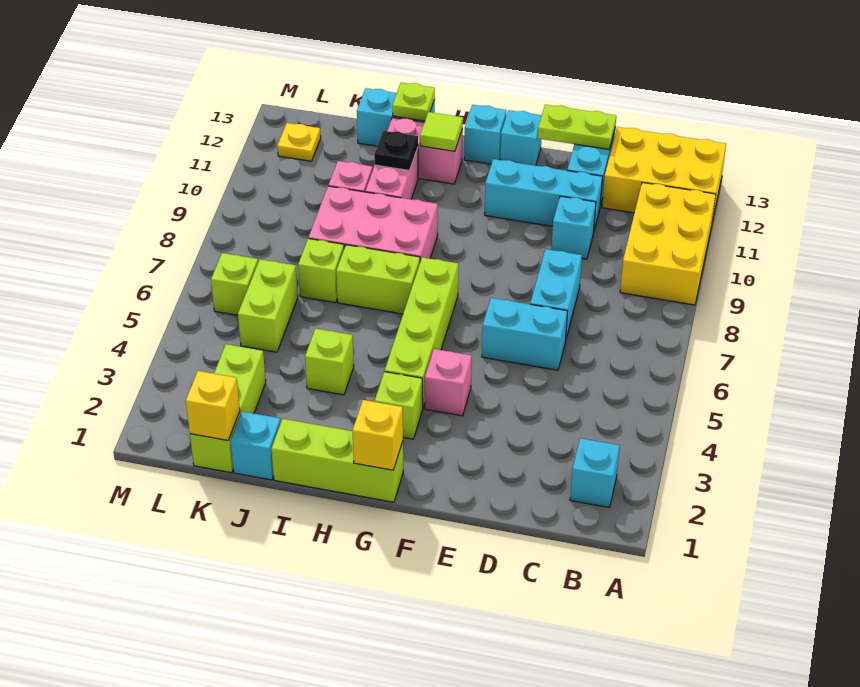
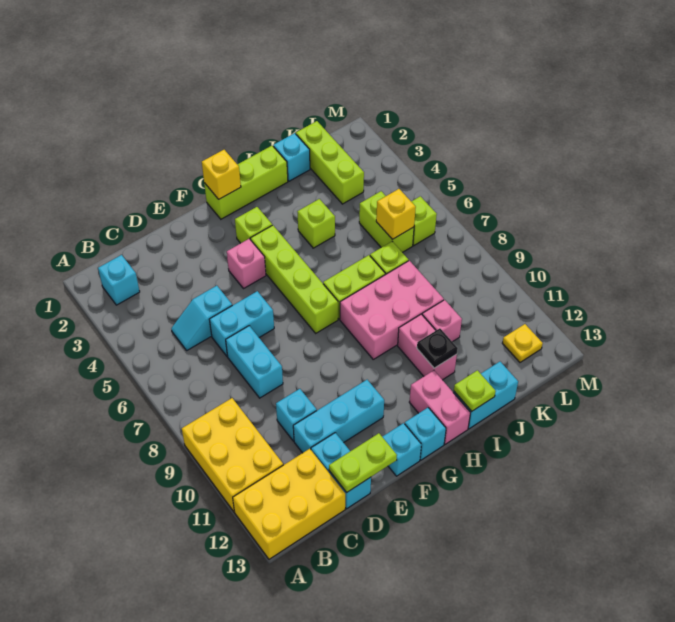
none -> cyan 1x2 slope [171,286,232,350]
pink 1x2 brick [387,117,463,184] -> pink 1x2 brick turned to [409,371,470,444]
lime 1x1 tile [420,112,463,151] -> none
yellow 1x1 brick [186,371,240,440] -> yellow 1x1 brick moved to [376,189,416,239]

